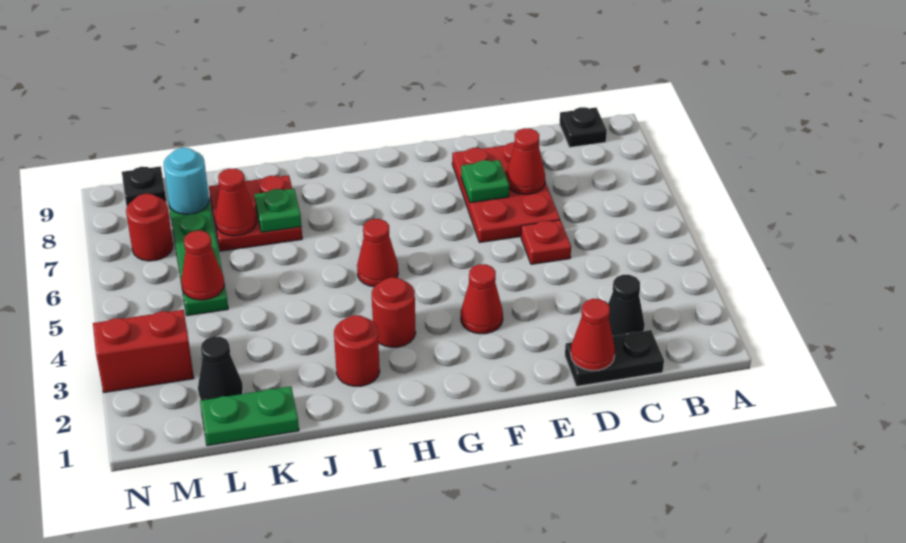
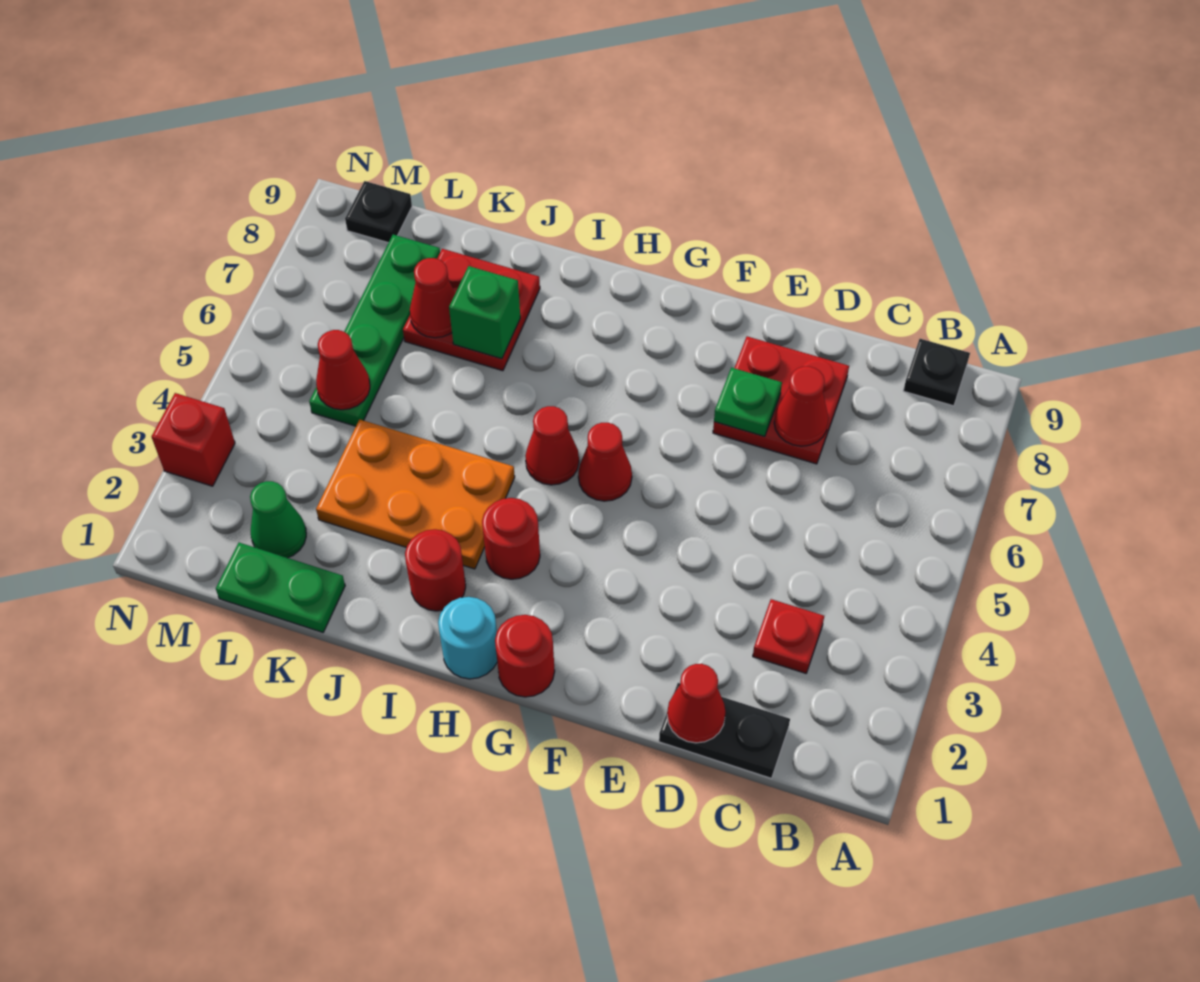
black 1x1 cone [608,275,645,336] -> none
red 1x1 plate [521,220,571,264] -> red 1x1 plate moved to [753,599,824,673]
red 2x3 plate [452,142,560,243] -> red 2x2 plate [713,336,849,464]
red 1x1 cone [461,264,503,334] -> red 1x1 cone moved to [578,423,632,501]
none -> orange 2x3 plate [316,419,515,569]
green 1x1 plate [254,189,301,232] -> green 1x1 brick [449,266,520,359]
black 1x1 cone [198,336,243,400] -> green 1x1 cone [250,481,306,558]
cyan 1x1 round brick [164,148,209,214] -> cyan 1x1 round brick moved to [438,597,497,679]
red 1x2 brick [93,310,194,393] -> red 1x1 brick [152,393,235,486]
red 1x1 round brick [126,194,173,261] -> red 1x1 round brick moved to [495,615,555,697]

